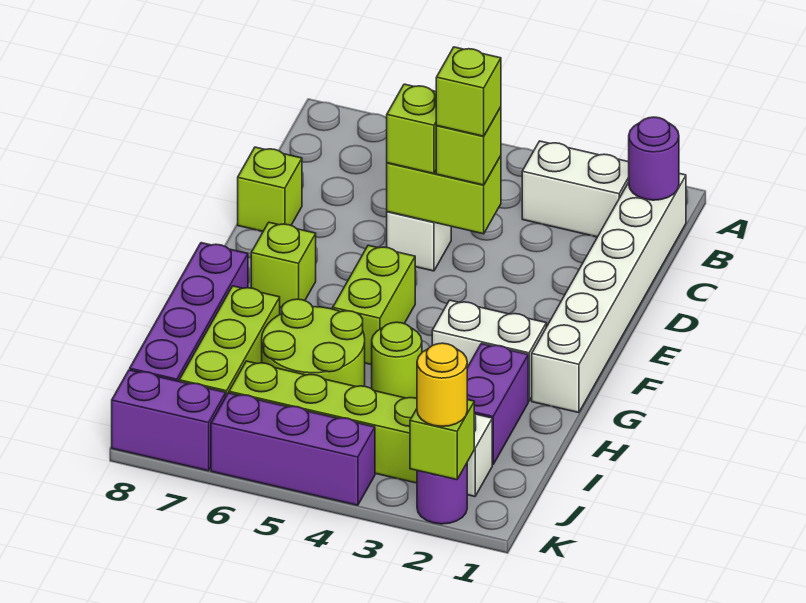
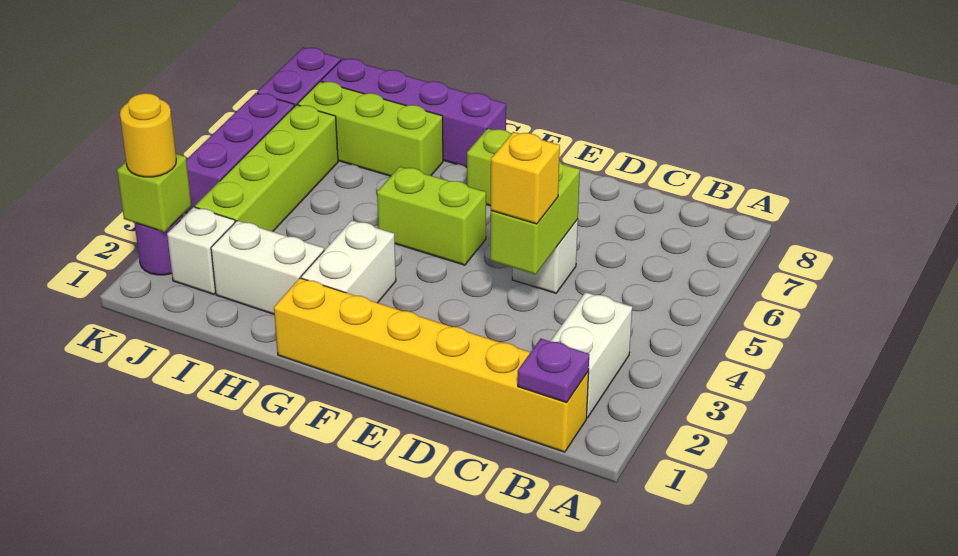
white 1x6 brick [532,173,686,413] -> yellow 1x6 brick [274,278,589,452]
purple 1x1 round brick [629,117,679,200] -> purple 1x1 plate [518,339,589,403]
lime 1x1 brick [436,107,501,185] -> yellow 1x1 brick [491,132,560,224]
lime 1x1 brick [436,47,501,136] -> none
lime 1x1 brick [387,84,437,174] -> none
lime 1x1 brick [238,147,302,231] -> none
purple 1x2 brick [467,344,528,465] -> white 1x2 brick [211,221,324,314]
lime 1x1 round brick [372,322,422,398] -> none
lime 2x2 round brick [262,299,365,386] -> none

